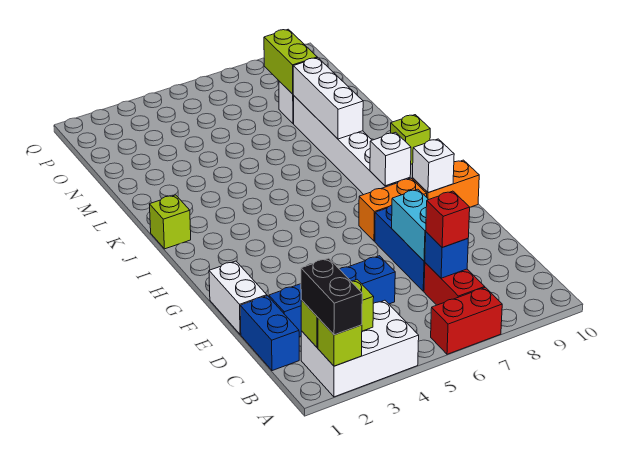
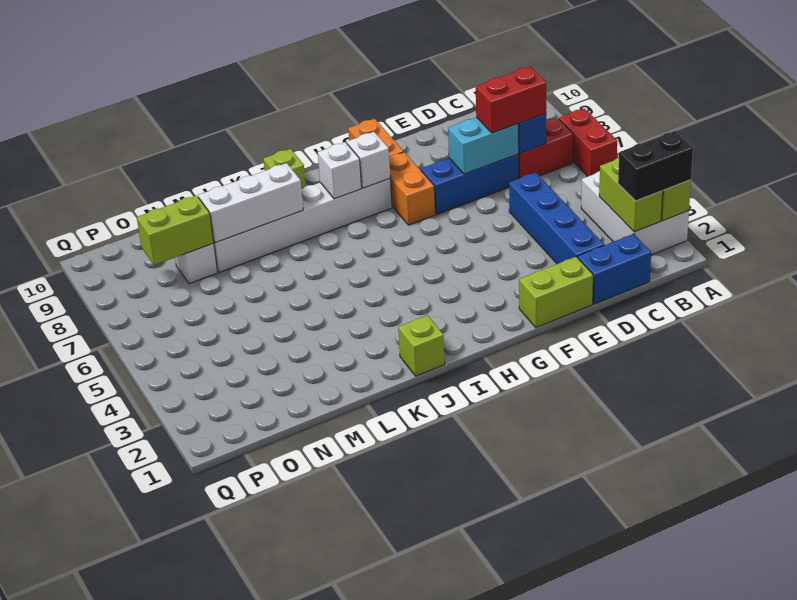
red 1x1 brick [426,191,470,247] -> red 1x2 brick [476,66,546,133]
white 1x2 brick [209,261,267,335] -> lime 1x2 brick [519,257,593,328]
white 1x1 brick [413,139,454,193] -> white 1x1 brick moved to [318,142,362,199]

